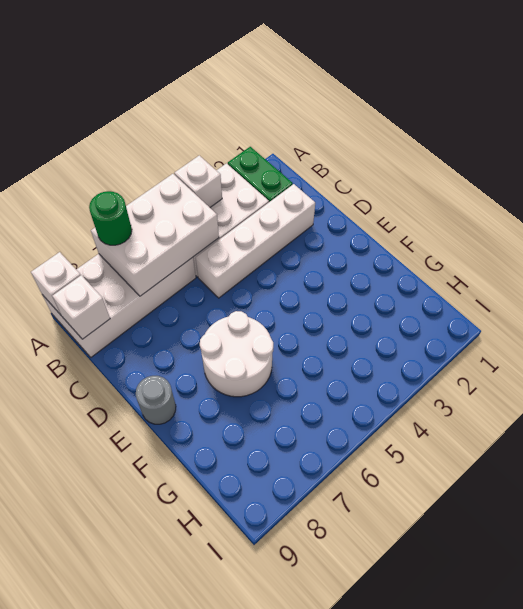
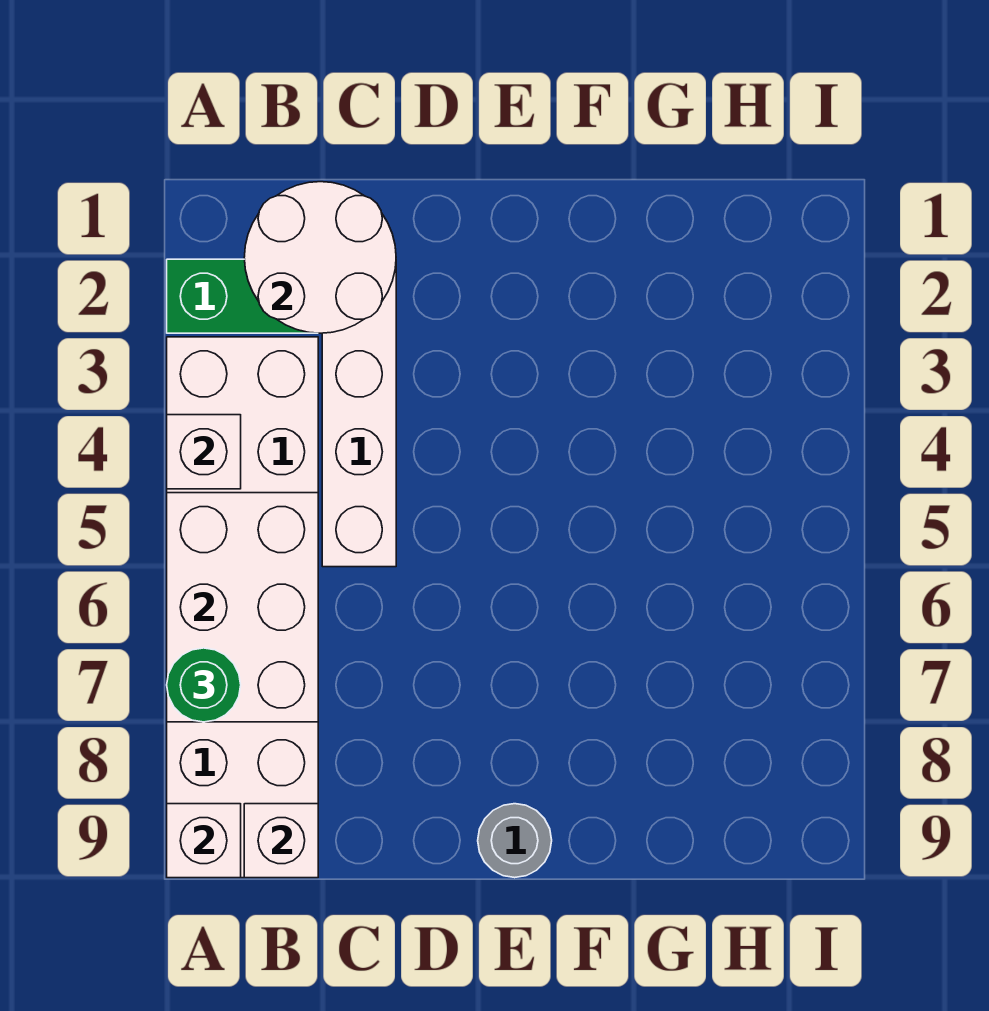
white 2x2 round brick [200,311,273,397] -> white 2x2 round brick moved to [244,182,396,333]

